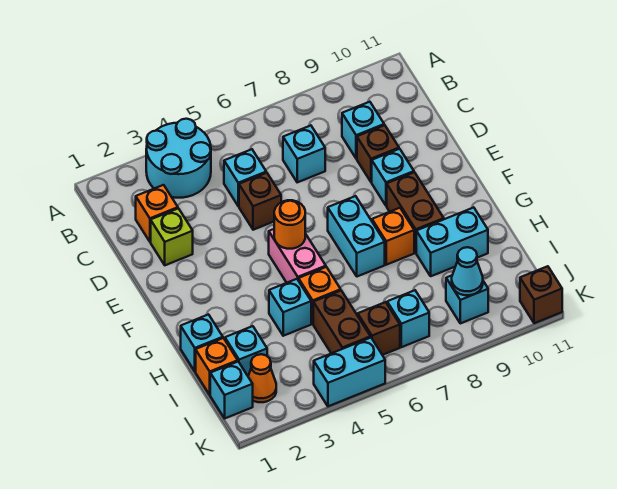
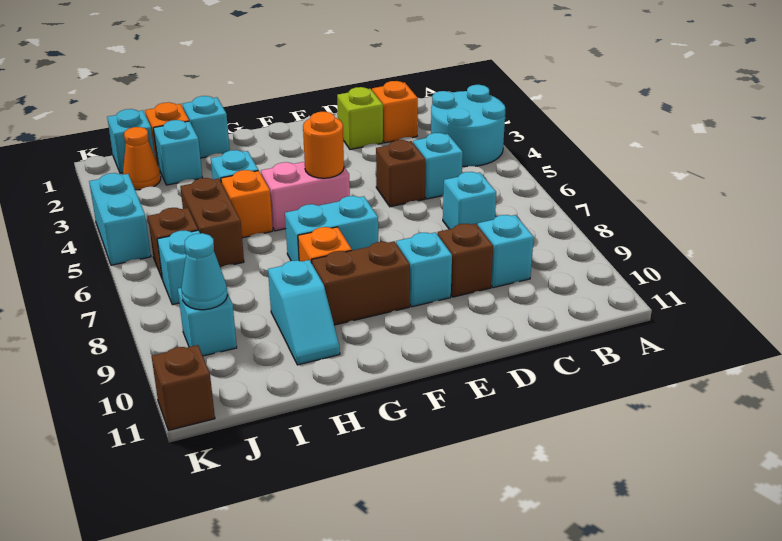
cyan 1x2 brick [416,208,488,276] -> cyan 1x2 slope [268,260,340,365]
brown 1x2 brick [313,291,370,353] -> brown 1x2 brick turned to [180,178,244,267]

